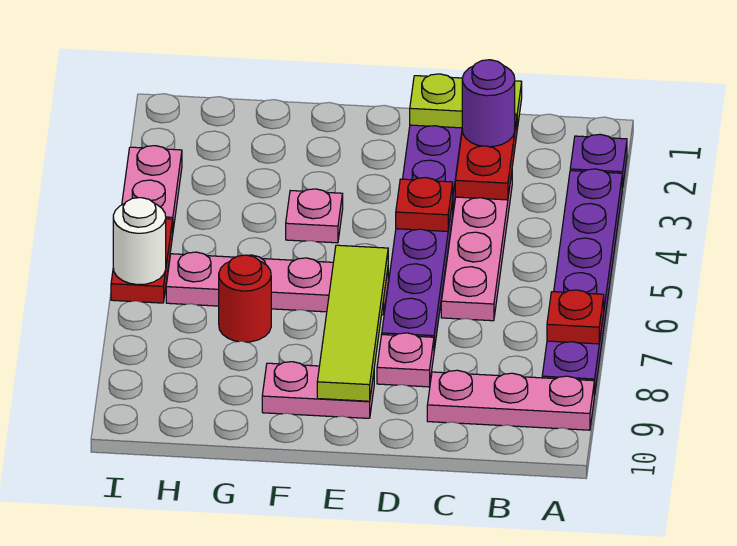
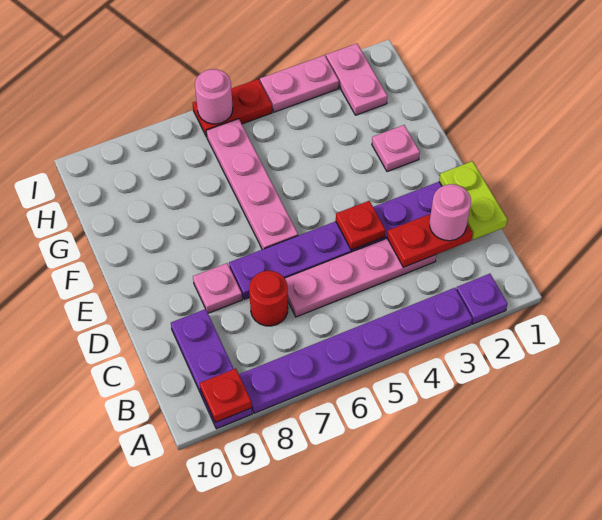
red 1x1 plate [547,290,604,344] -> red 1x1 plate moved to [200,368,252,423]
pink 1x3 plate [427,370,594,430] -> purple 1x3 plate [171,309,252,429]
purple 1x1 round brick [462,60,515,147] -> pink 1x1 round brick [430,184,471,241]
lime 1x4 tile [317,245,388,401] -> none
pink 1x2 plate [262,362,374,418] -> pink 1x2 plate moved to [326,44,387,115]
pink 1x1 plate [286,189,343,243] -> pink 1x1 plate moved to [372,125,420,172]
red 1x1 round brick [219,255,271,342] -> red 1x1 round brick moved to [249,271,288,326]
white 1x1 round brick [113,198,166,285] -> pink 1x1 round brick [195,69,233,124]

